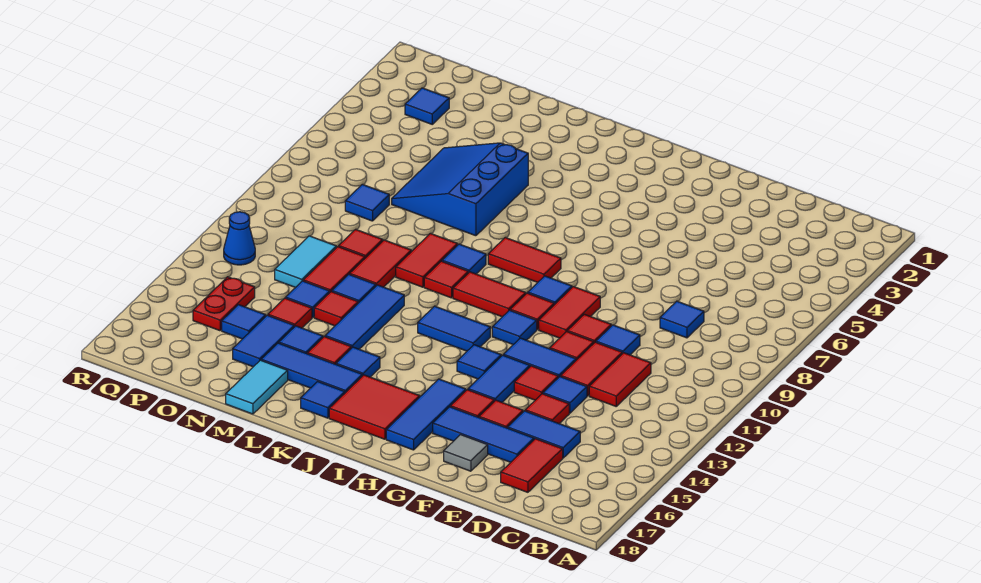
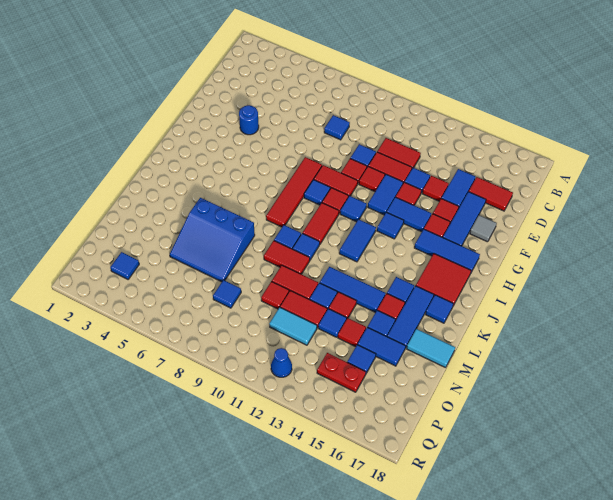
none -> blue 1x1 round brick [239,105,259,135]
red 1x2 tile [488,238,561,282] -> red 1x4 tile [266,157,322,227]
red 1x1 tile [424,261,468,298] -> blue 1x1 tile [292,233,320,260]

